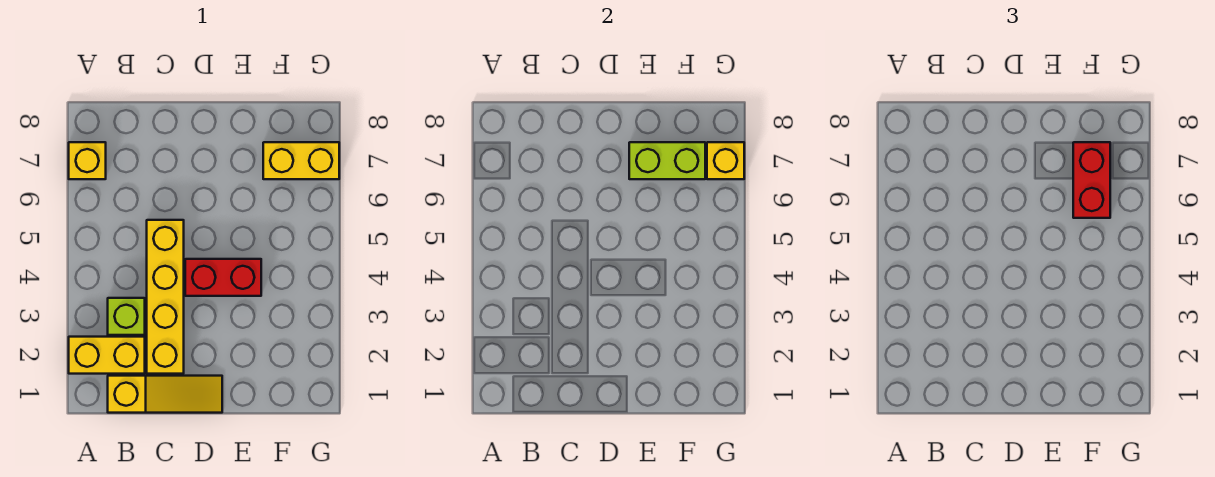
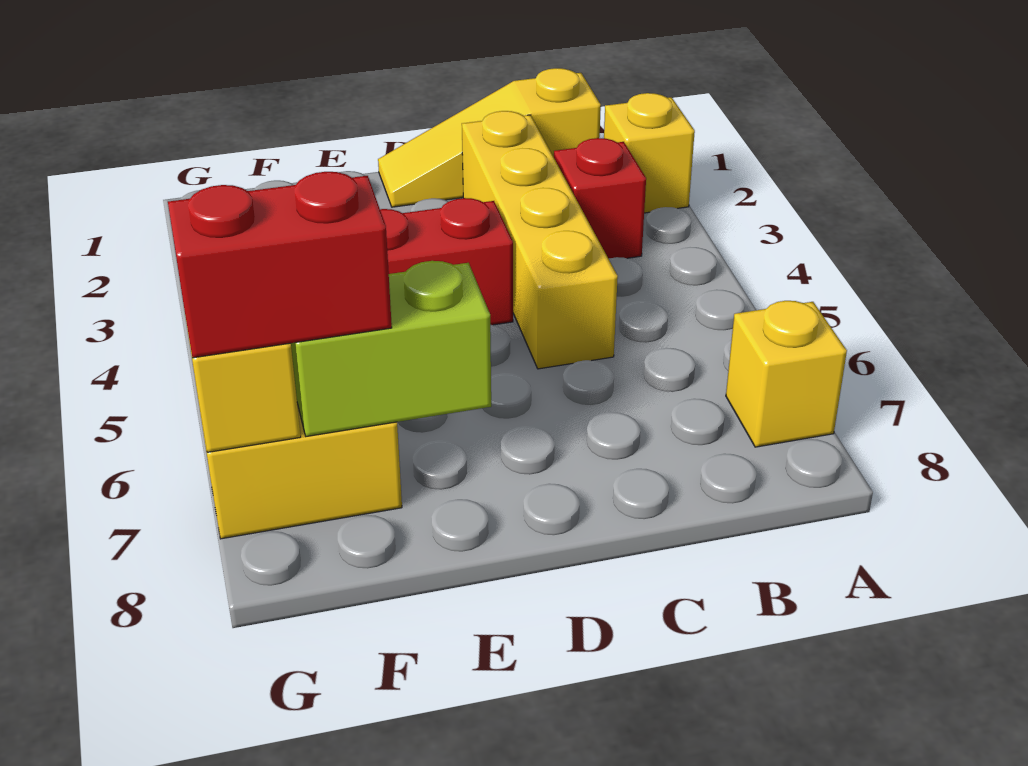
yellow 1x2 brick [69,337,145,374] -> yellow 1x1 brick [604,93,695,213]
lime 1x1 brick [108,298,145,335] -> red 1x1 brick [554,138,646,259]
red 1x2 brick [1073,142,1110,218] -> red 1x2 brick turned to [168,172,392,358]

